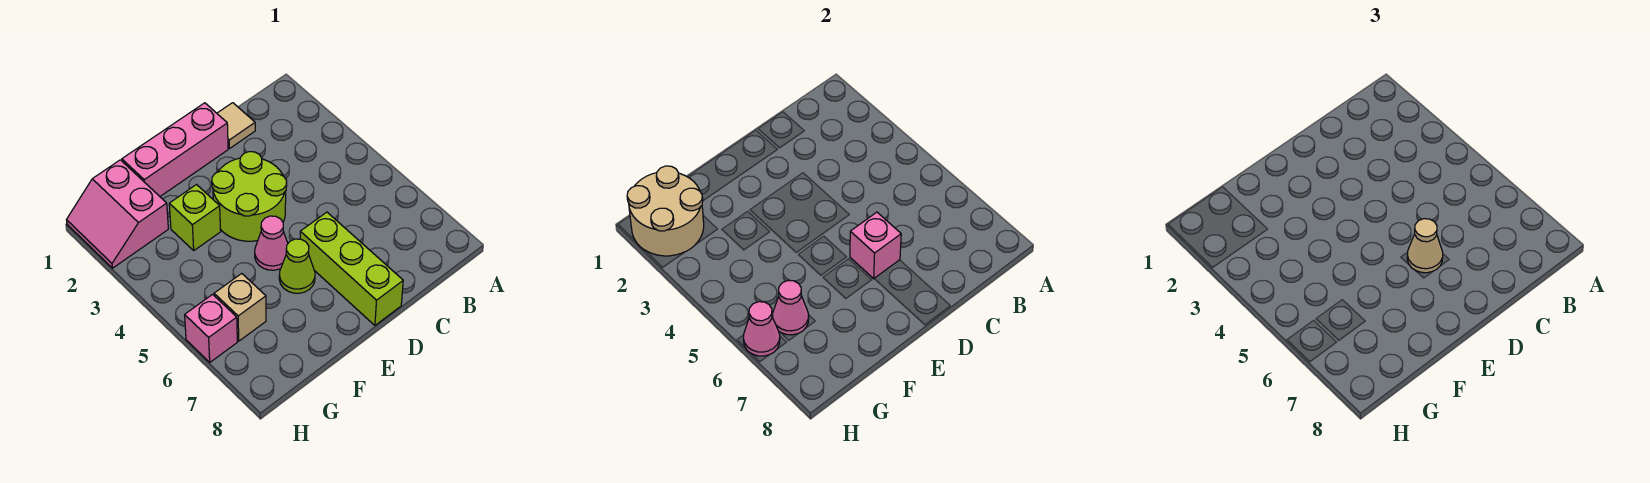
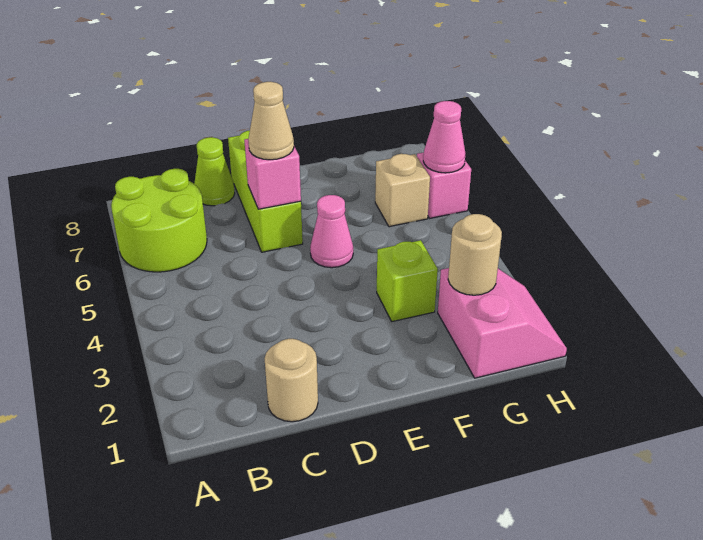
tan 1x1 tile [217,103,255,149] -> tan 1x1 round brick [264,339,318,422]
pink 1x3 brick [122,103,228,196] -> none
lime 2x2 round brick [212,152,287,241] -> lime 2x2 round brick moved to [111,169,207,272]
lime 1x1 cone [279,239,315,293] -> lime 1x1 cone moved to [194,137,235,206]
tan 2x2 round brick [627,166,704,256] -> tan 1x1 round brick [448,214,502,295]
pink 1x1 cone [772,281,809,335] -> none

